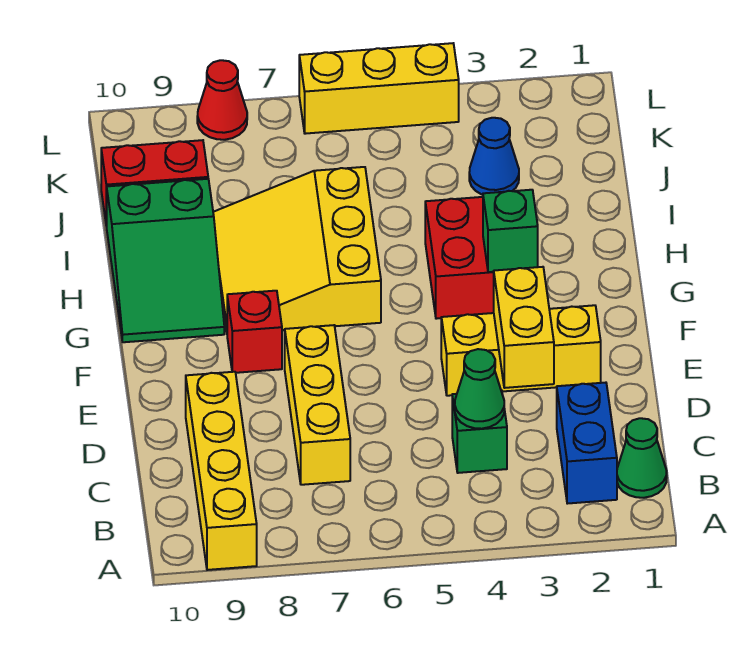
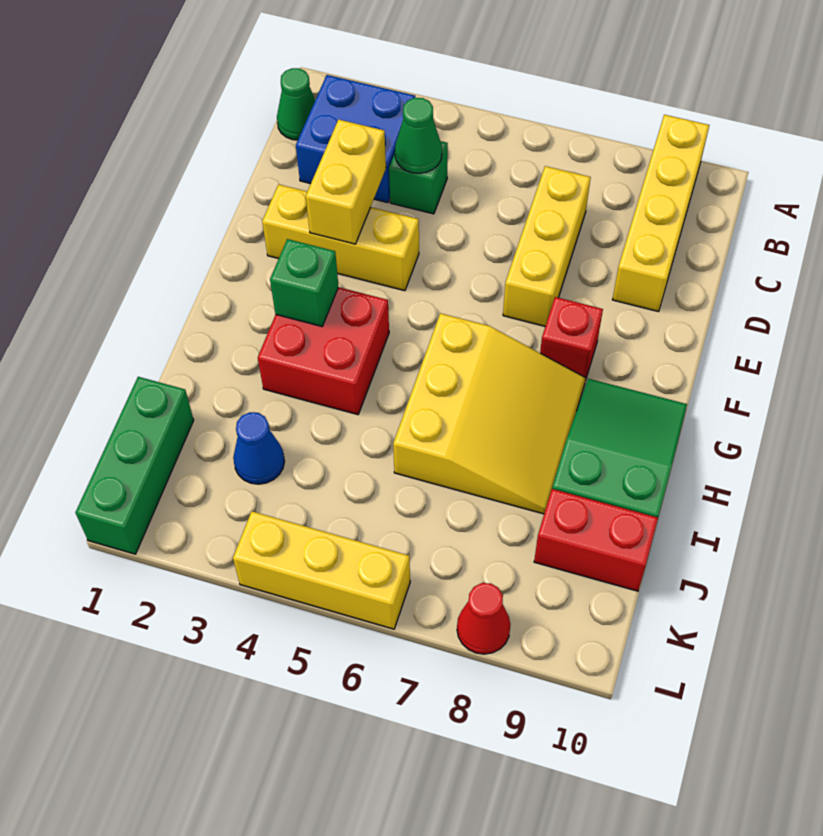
blue 1x2 brick [557,383,617,504] -> blue 2x2 brick [296,75,415,203]
none -> green 1x3 brick [76,377,194,554]

